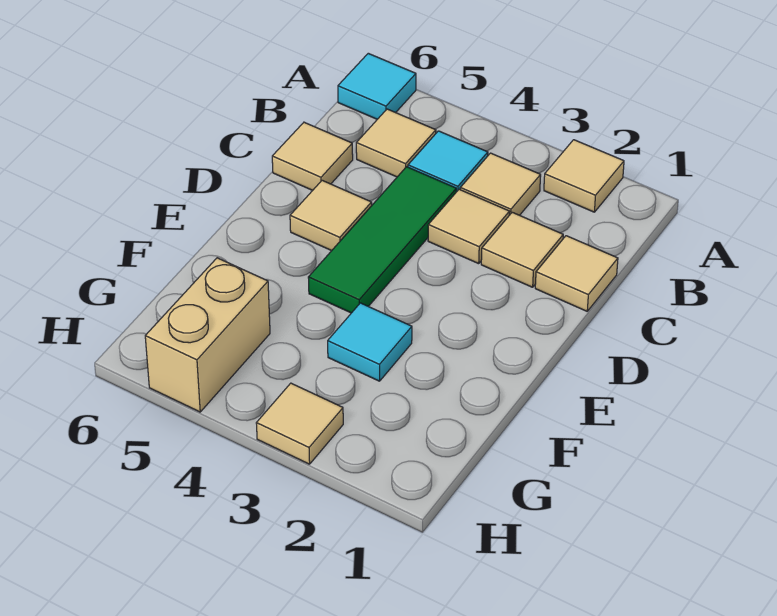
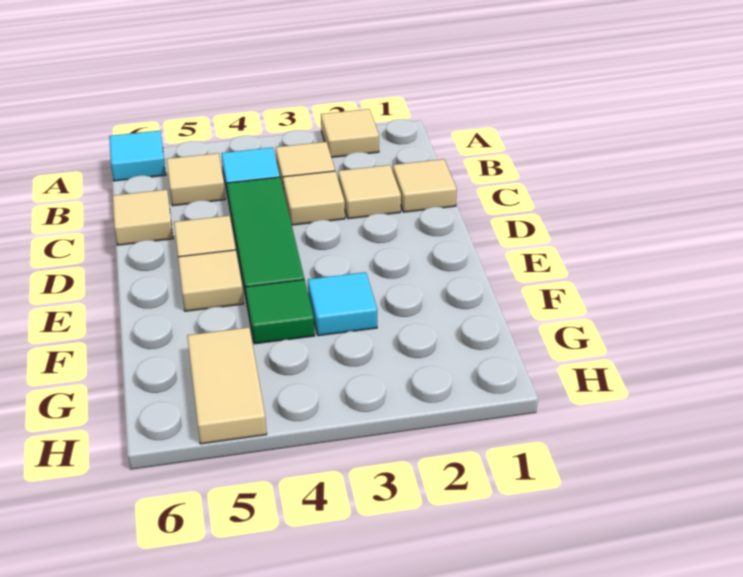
none -> green 1x1 tile [246,280,315,344]
tan 1x2 brick [145,258,270,412] -> tan 1x2 tile [187,327,267,444]
tan 1x1 tile [256,383,343,464] -> tan 1x1 tile moved to [178,250,244,311]

